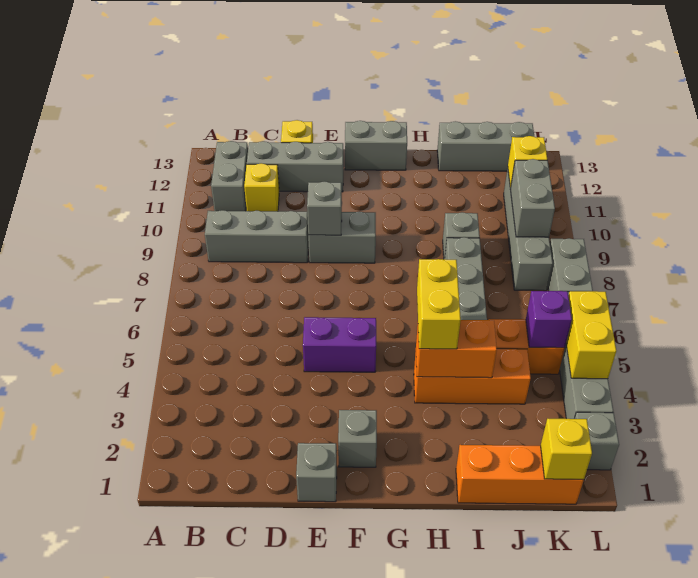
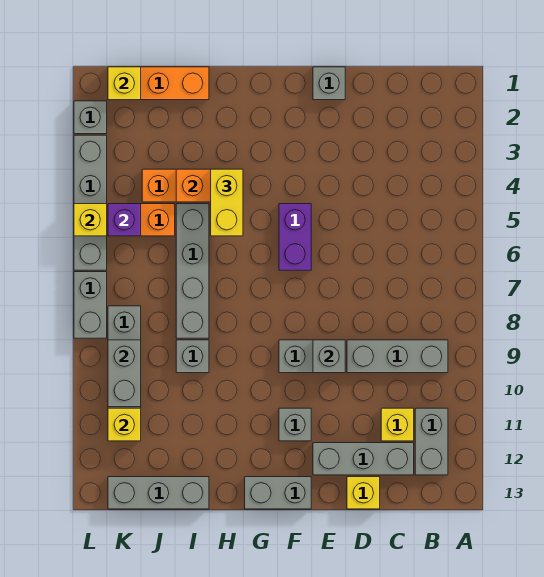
purple 1x2 brick [303,317,376,372] -> purple 1x2 brick turned to [279,204,311,270]
grey 1x1 brick [338,410,377,467] -> grey 1x1 brick moved to [279,408,311,441]
yellow 1x2 brick [566,291,616,379] -> yellow 1x1 brick [74,204,107,236]

